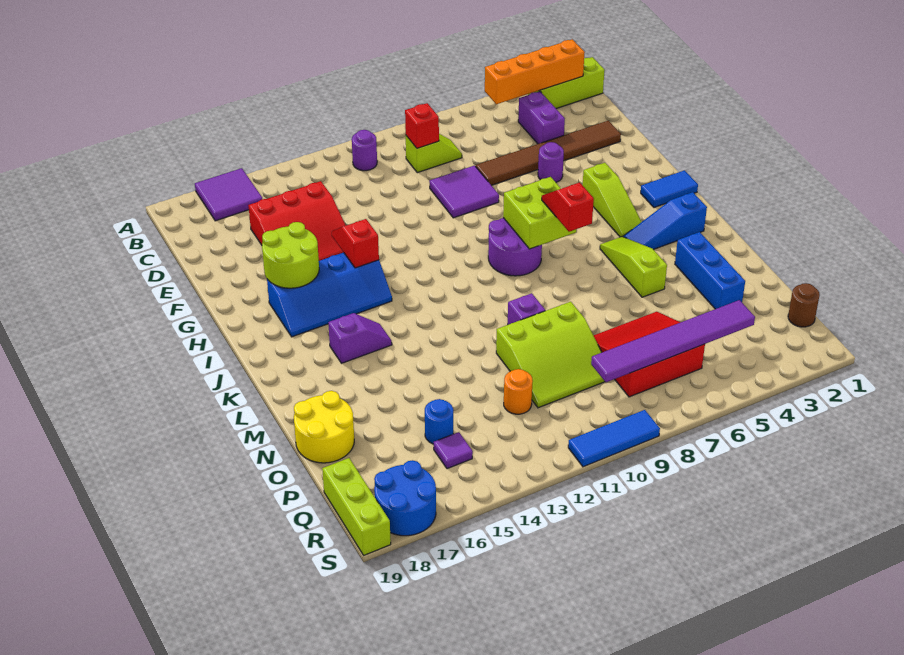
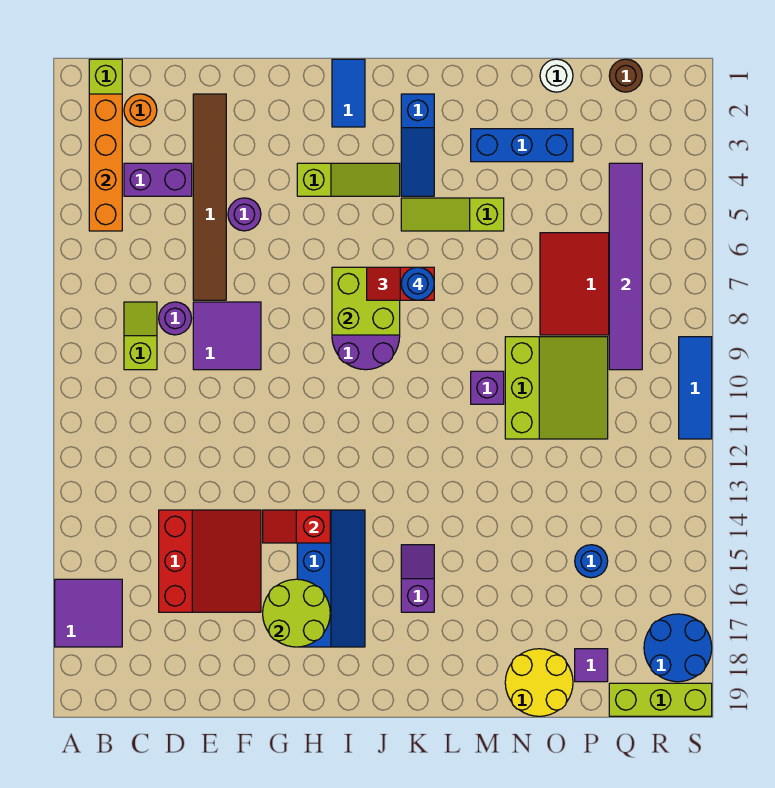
purple 1x1 round brick [352,130,377,171] -> purple 1x1 round brick moved to [159,302,192,335]
red 1x1 brick [405,103,439,148] -> none
none -> blue 1x1 round brick [401,267,434,300]
none -> white 1x1 round brick [540,59,573,92]
orange 1x1 round brick [504,369,533,414] -> orange 1x1 round brick moved to [124,94,157,127]
purple 1x1 tile [434,432,473,469] -> purple 1x1 tile moved to [575,649,608,682]

